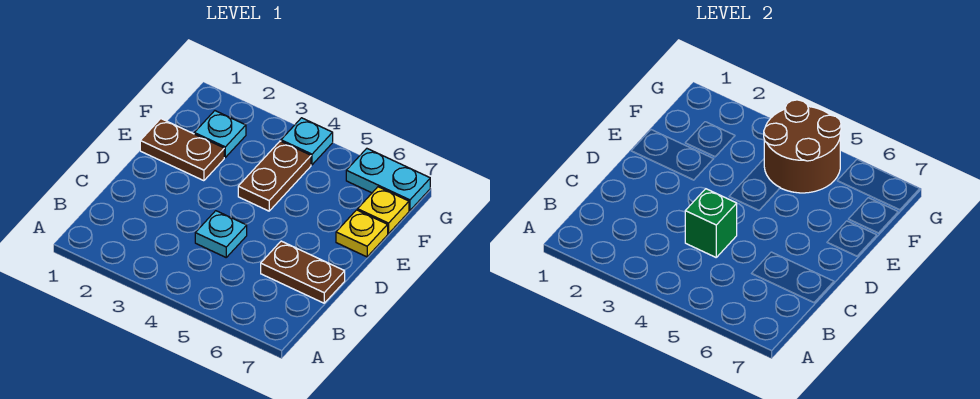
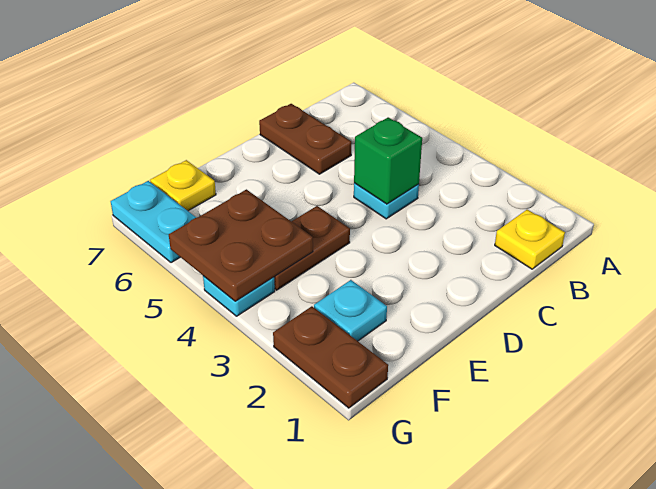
brown 1x2 plate [140,119,224,181] -> brown 1x2 plate moved to [273,306,388,408]
yellow 1x1 plate [336,210,388,257] -> yellow 1x1 plate moved to [495,209,565,269]
brown 2x2 round brick [764,100,841,193] -> brown 2x2 plate [169,189,313,301]

